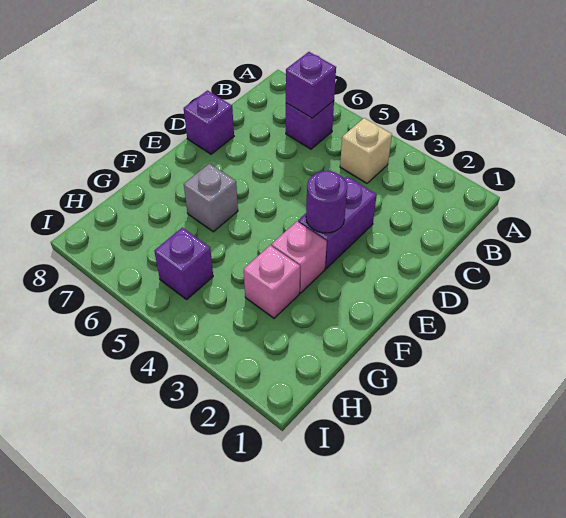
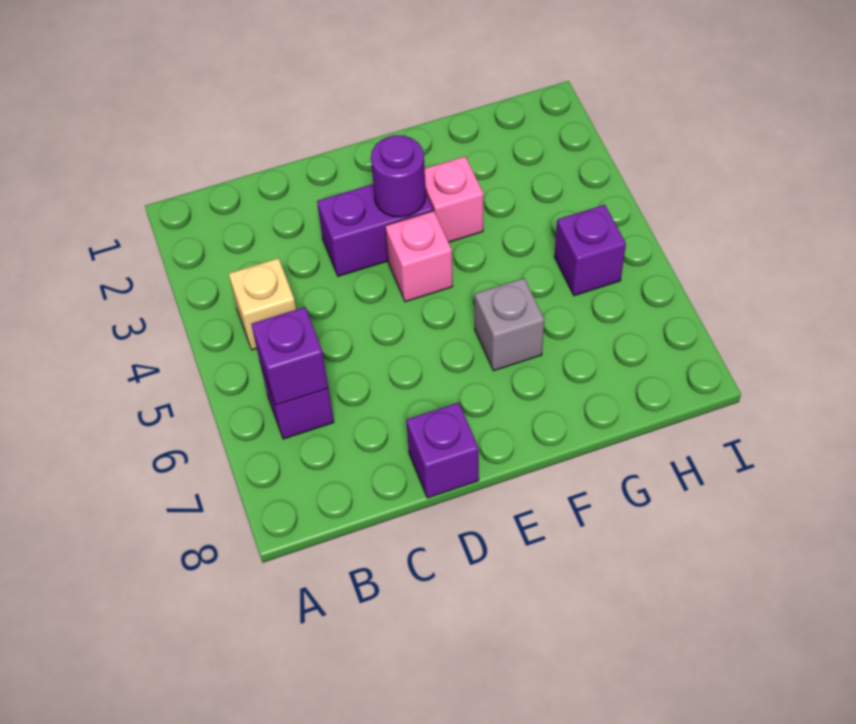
pink 1x1 brick [244,245,300,318] -> pink 1x1 brick moved to [385,211,453,302]

